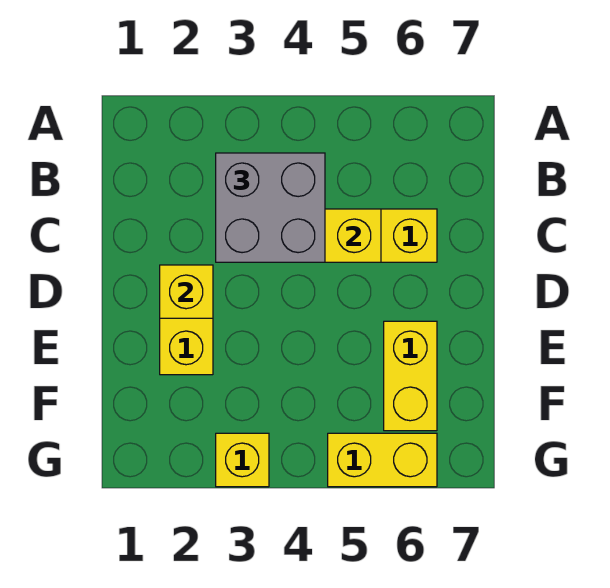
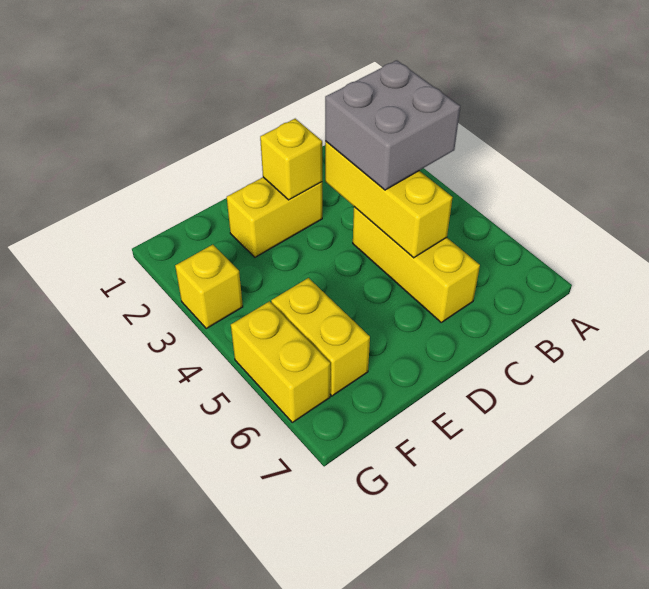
yellow 1x2 brick [384,321,437,431] -> yellow 1x2 brick turned to [271,278,370,396]

